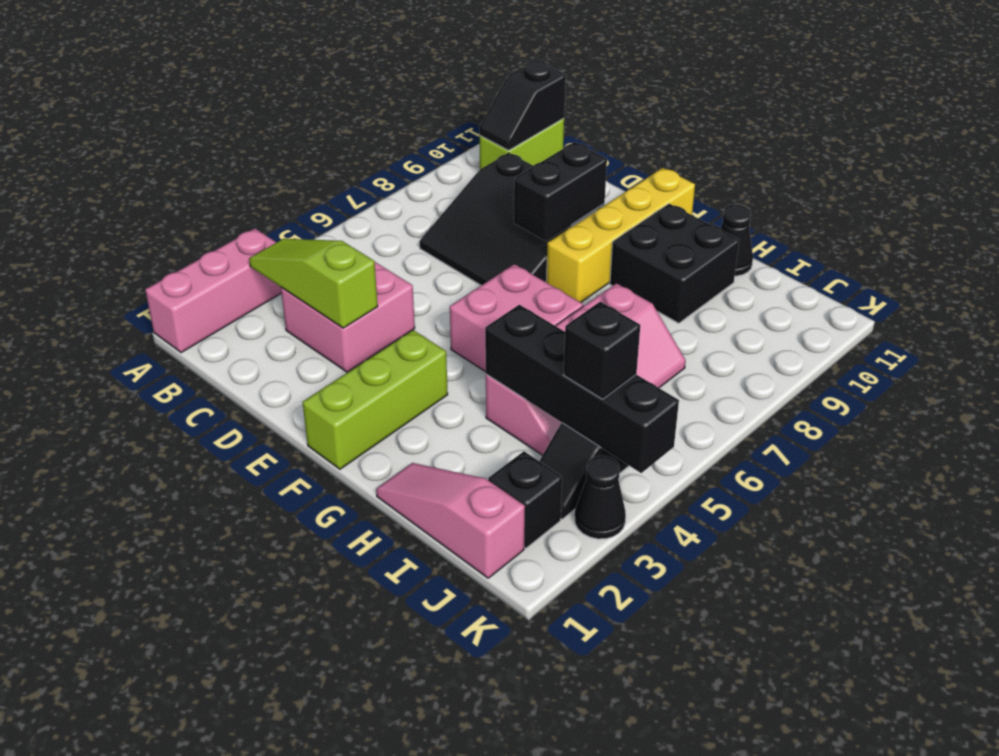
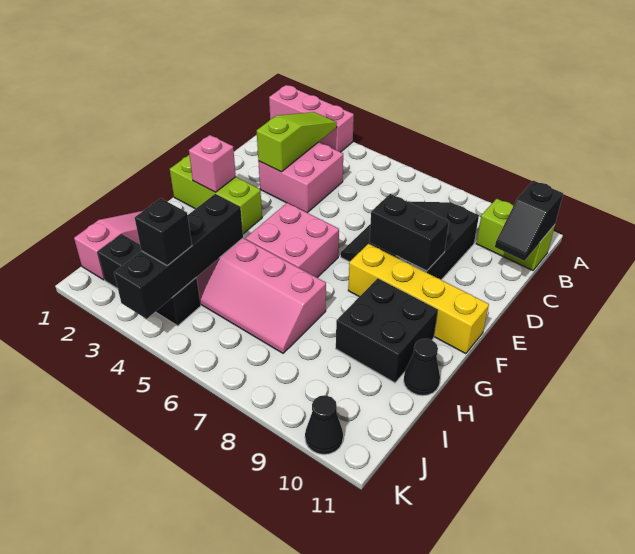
black 1x2 slope [479,61,566,150] -> black 1x2 slope turned to [495,181,563,261]
none -> pink 1x1 brick [189,135,236,192]
black 1x1 cone [575,456,626,539] -> black 1x1 cone moved to [305,395,343,455]

